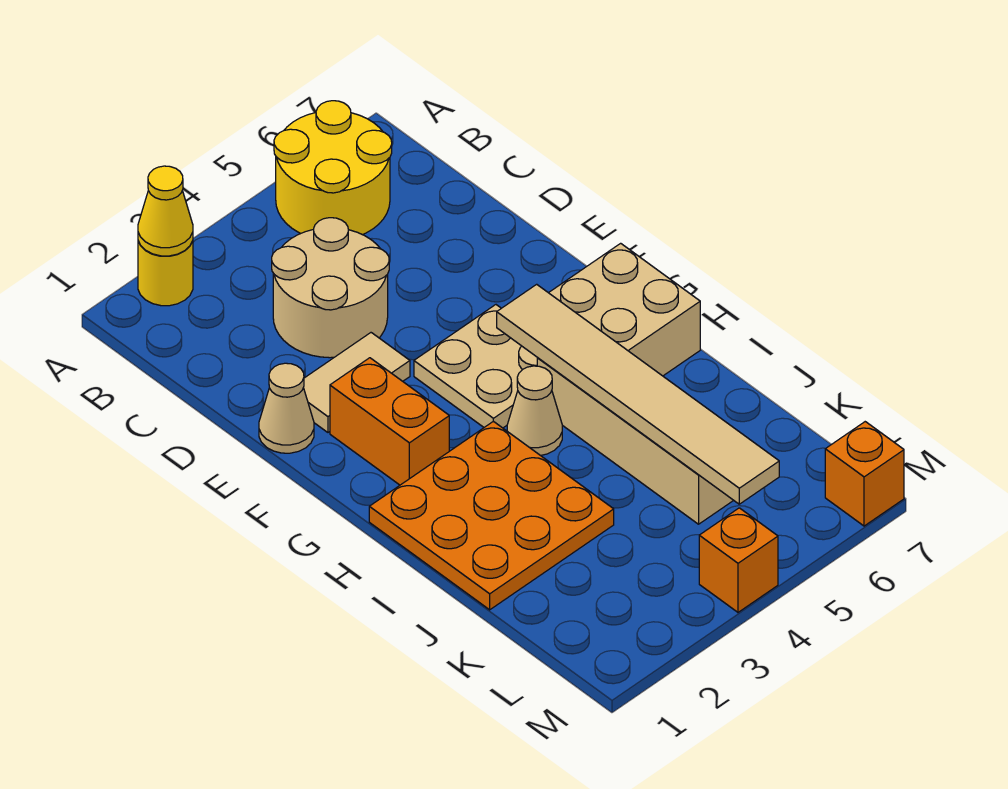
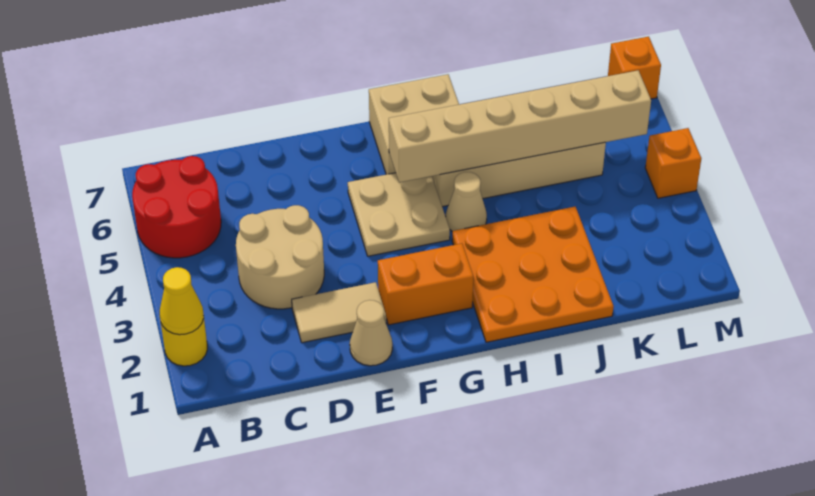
yellow 2x2 round brick [274,101,392,235] -> red 2x2 round brick [132,156,221,258]
tan 1x2 tile [303,333,410,432] -> tan 1x2 tile turned to [292,282,386,343]
tan 1x6 tile [497,284,779,504] -> tan 1x6 brick [389,70,651,182]

